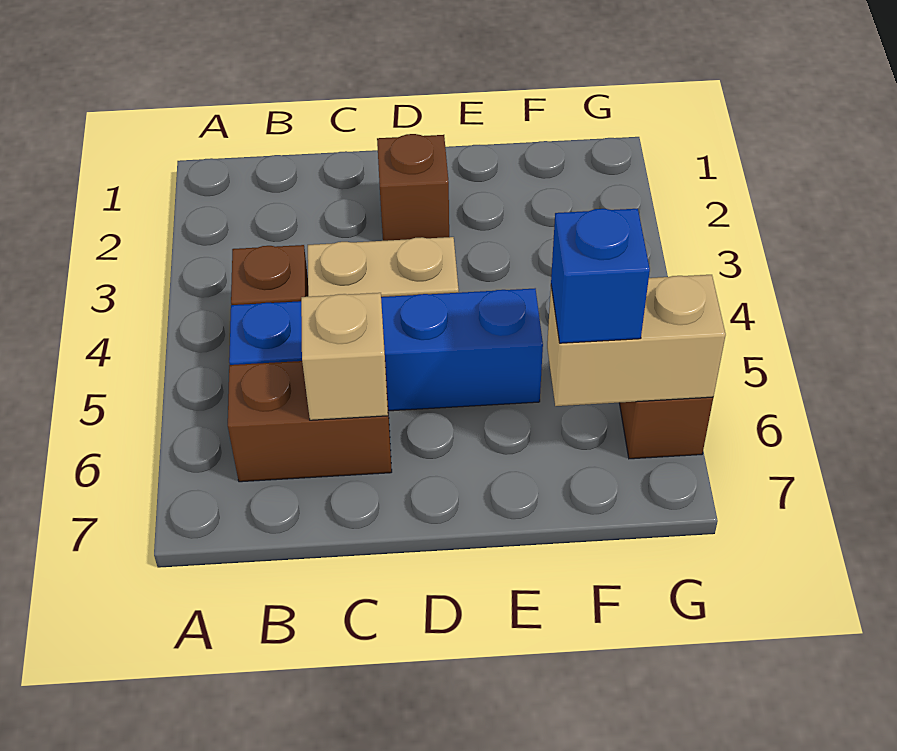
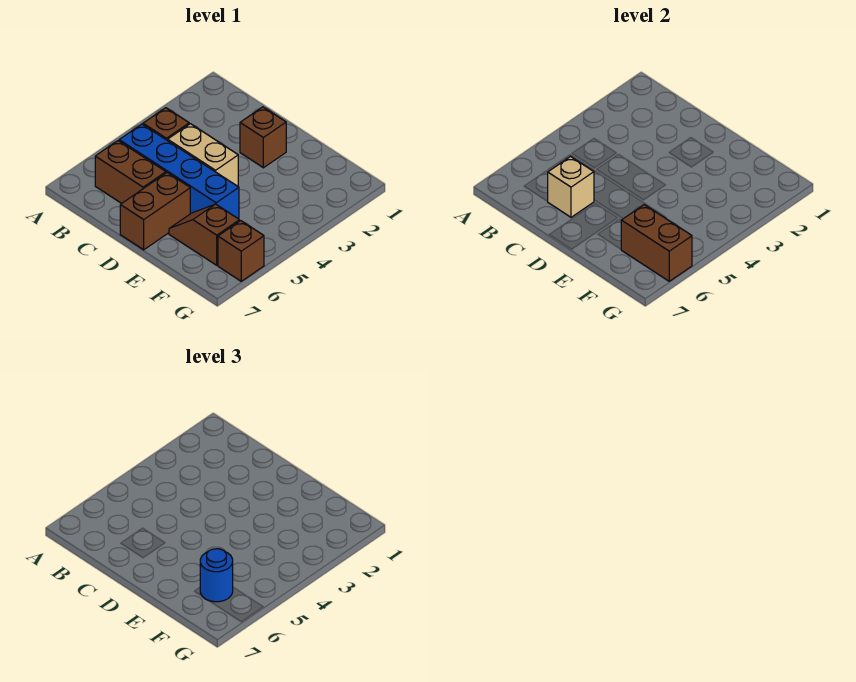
none -> brown 1x2 brick [120,173,190,250]
none -> brown 1x2 slope [169,204,240,265]
tan 1x2 brick [547,275,726,406] -> brown 1x2 brick [621,205,692,281]
blue 1x1 brick [551,209,650,343] -> blue 1x1 round brick [200,549,233,602]

